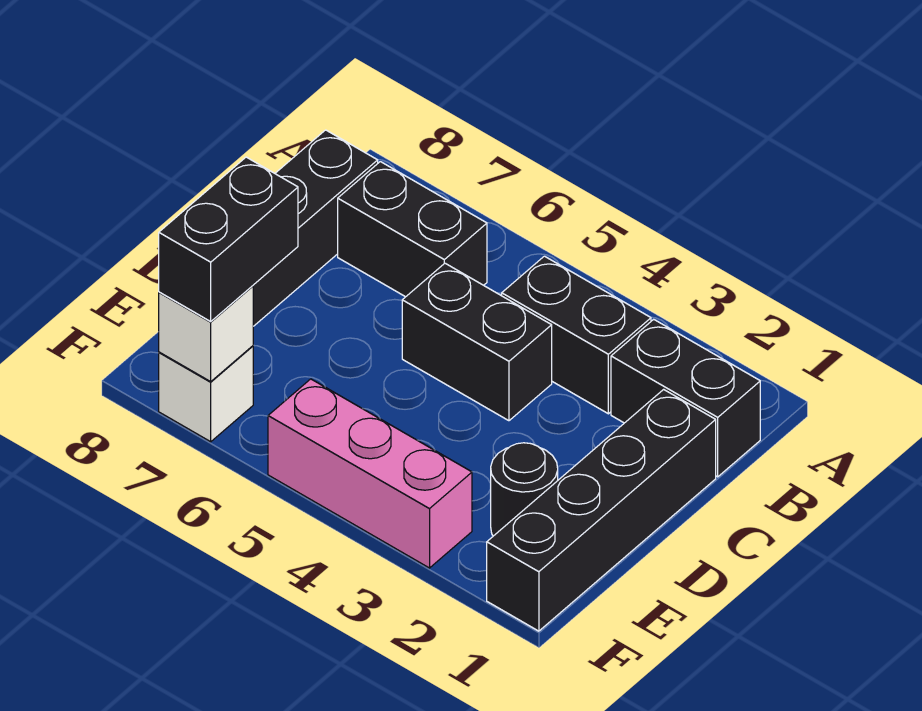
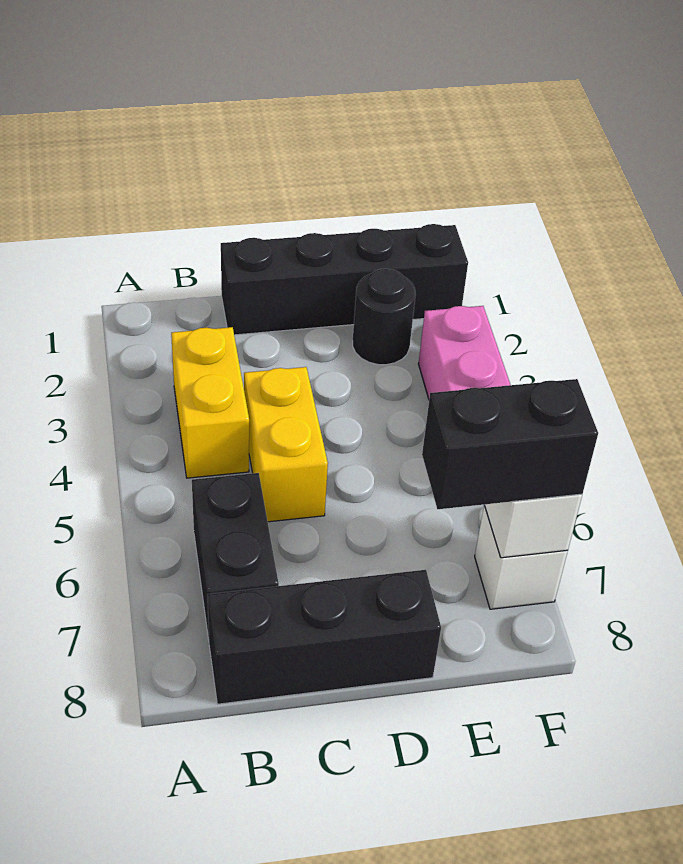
black 1x2 brick [611,319,760,477] -> none
black 1x2 brick [502,256,651,414] -> yellow 1x2 brick [171,327,249,478]
black 1x2 brick [402,263,552,421] -> yellow 1x2 brick [244,367,328,522]

